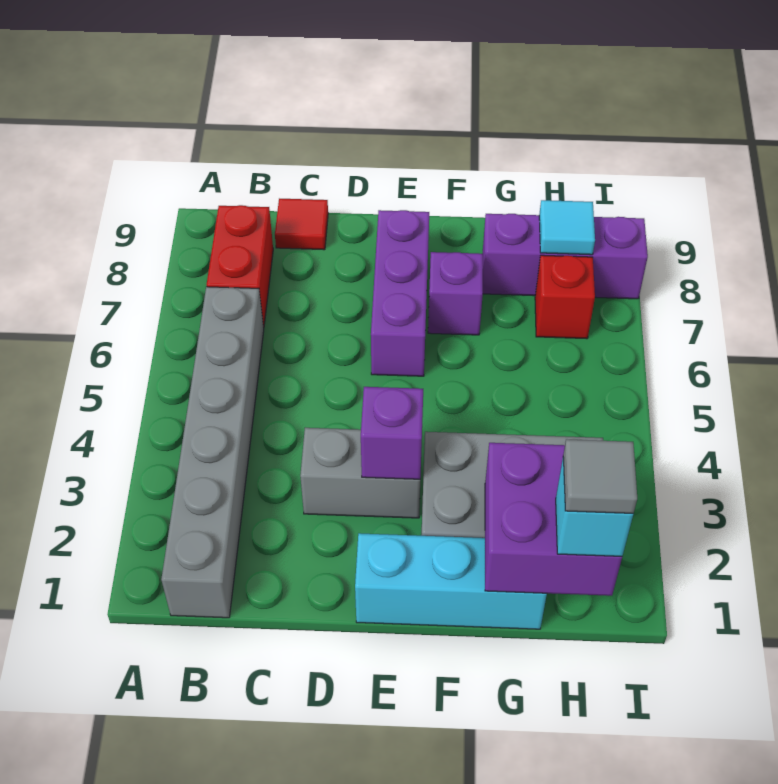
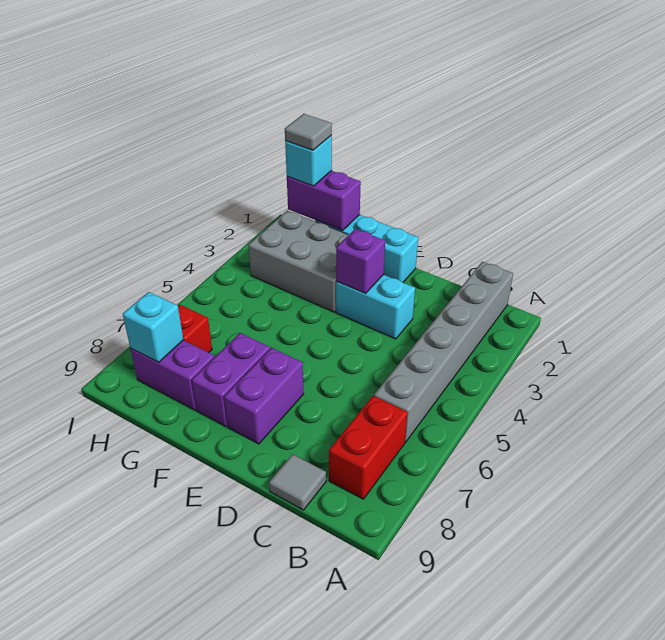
red 1x1 tile [275,199,328,250] -> grey 1x1 tile [269,454,326,510]
grey 1x2 brick [300,428,420,518] -> cyan 1x2 brick [336,275,415,339]
purple 1x3 brick [371,210,429,376] -> purple 1x2 brick [224,348,304,444]
purple 1x1 brick [428,252,483,335] -> purple 1x2 brick [192,333,270,427]
purple 2x2 brick [485,443,622,596] -> purple 1x2 brick [287,171,361,231]
purple 1x3 brick [482,214,648,299] -> purple 1x2 brick [130,340,214,410]
cyan 1x1 tile [539,200,595,255] -> cyan 1x1 brick [123,292,183,362]

